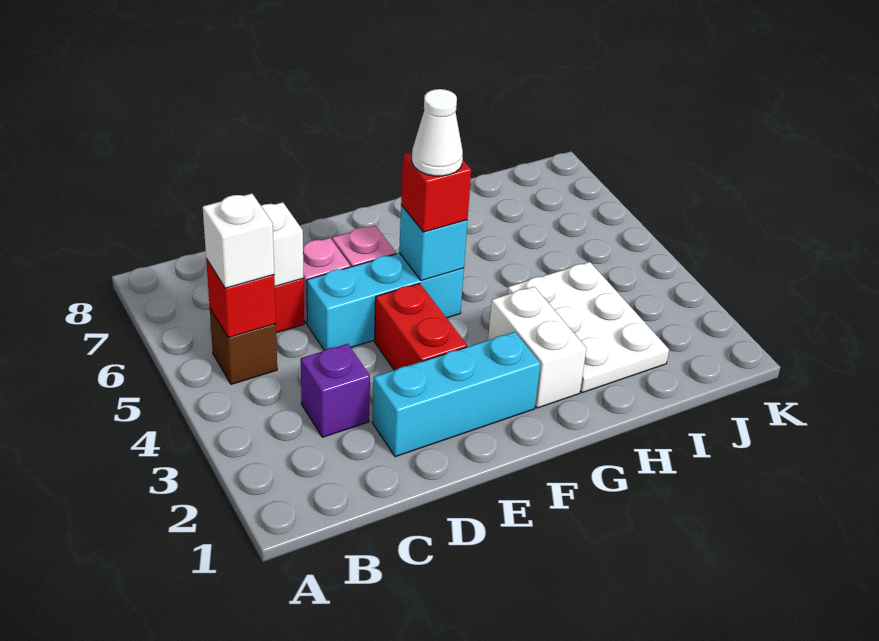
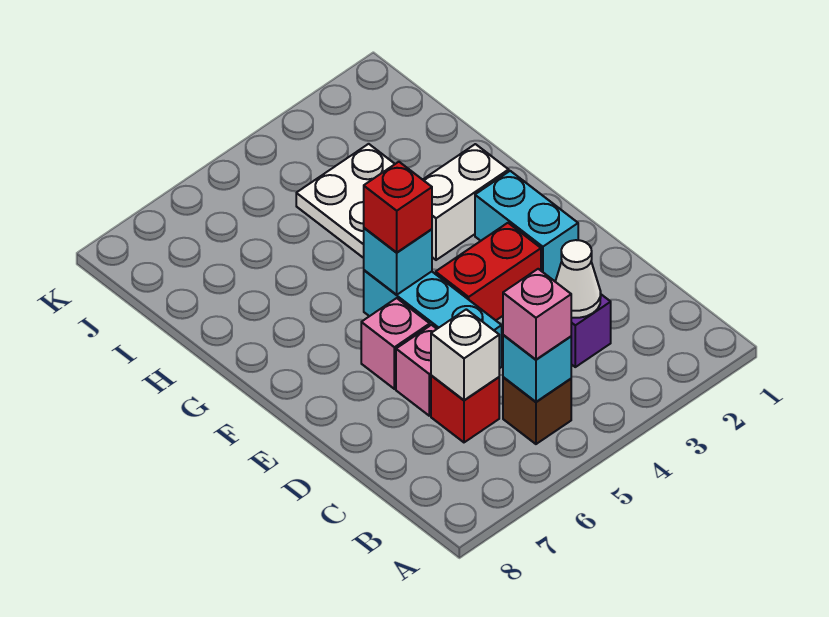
red 1x1 brick [206,259,276,338] -> cyan 1x1 brick [503,335,571,402]
white 1x1 brick [203,194,274,288] -> pink 1x1 brick [503,269,571,360]
cyan 1x3 brick [372,332,540,457] -> cyan 1x2 brick [475,171,578,281]
white 1x1 cone [412,89,463,176] -> white 1x1 cone moved to [555,240,601,318]
white 2x3 plate [508,262,669,393] -> white 2x2 plate [296,144,395,258]

